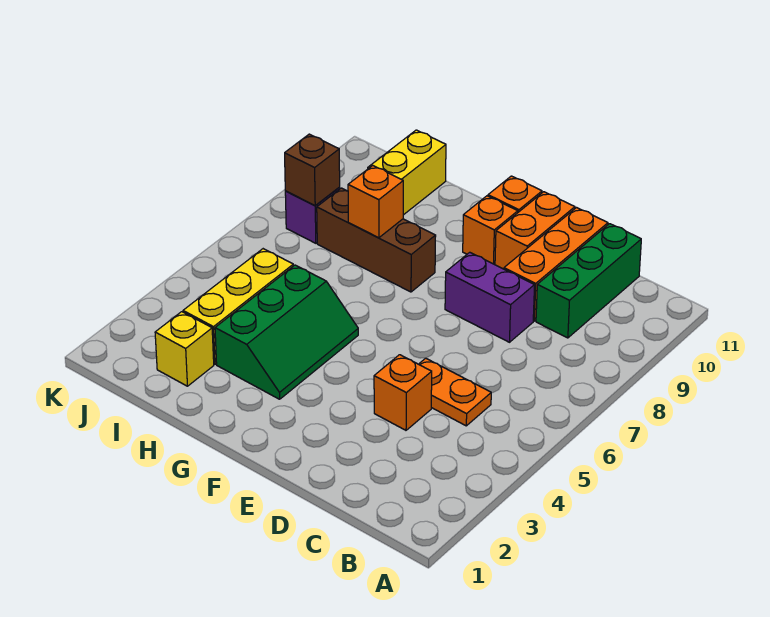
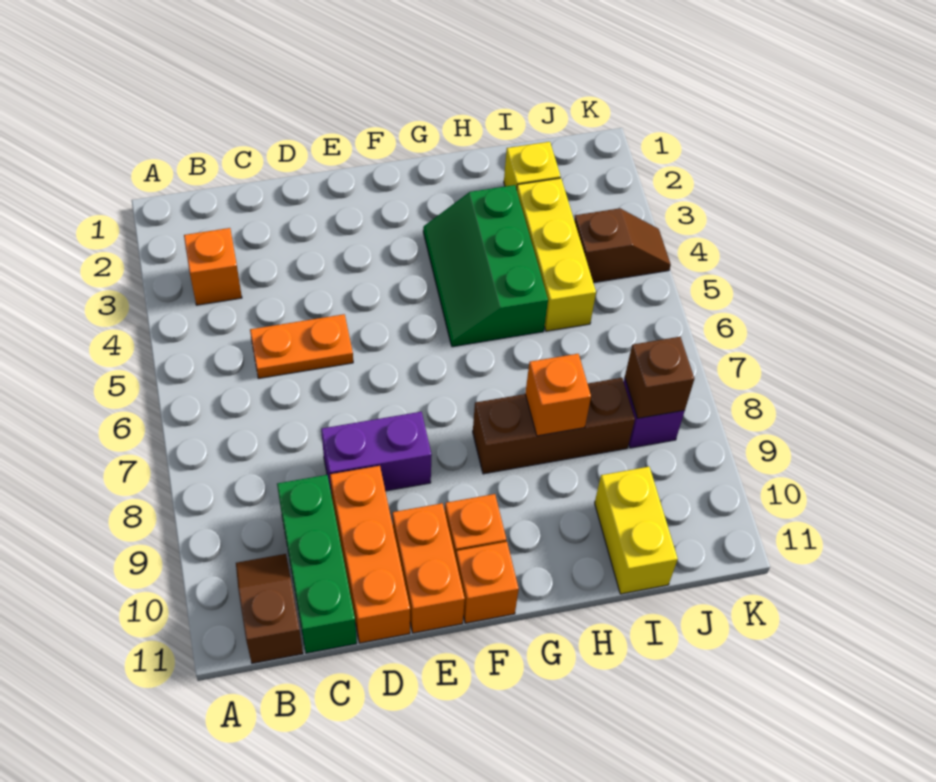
none -> brown 1x2 slope [236,554,303,663]
orange 1x1 brick [374,355,432,430] -> orange 1x1 brick moved to [184,228,242,305]
none -> brown 1x2 slope [574,208,671,283]

